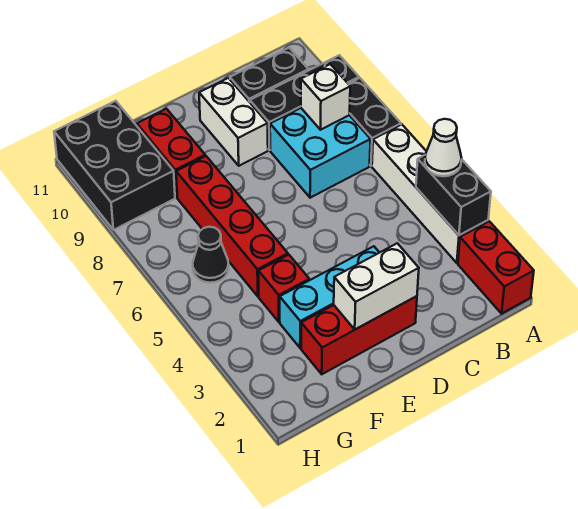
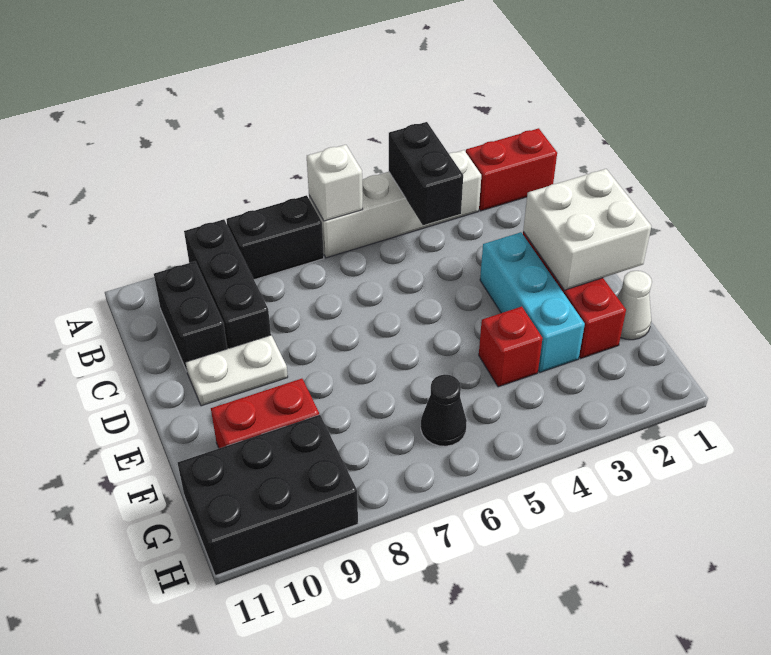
black 1x2 brick [416,155,491,235] -> black 1x2 brick turned to [389,122,463,225]
white 1x1 cone [425,119,462,176] -> white 1x1 cone moved to [617,271,652,340]
cyan 2x2 brick [270,108,371,198] -> none
white 1x1 brick [301,64,350,130] -> white 1x1 brick moved to [307,145,363,221]
white 1x2 brick [334,243,419,329] -> white 2x2 brick [523,169,651,290]
white 1x2 brick [199,78,268,166] -> white 1x2 plate [185,335,288,406]
red 1x4 brick [176,156,288,296] -> none

